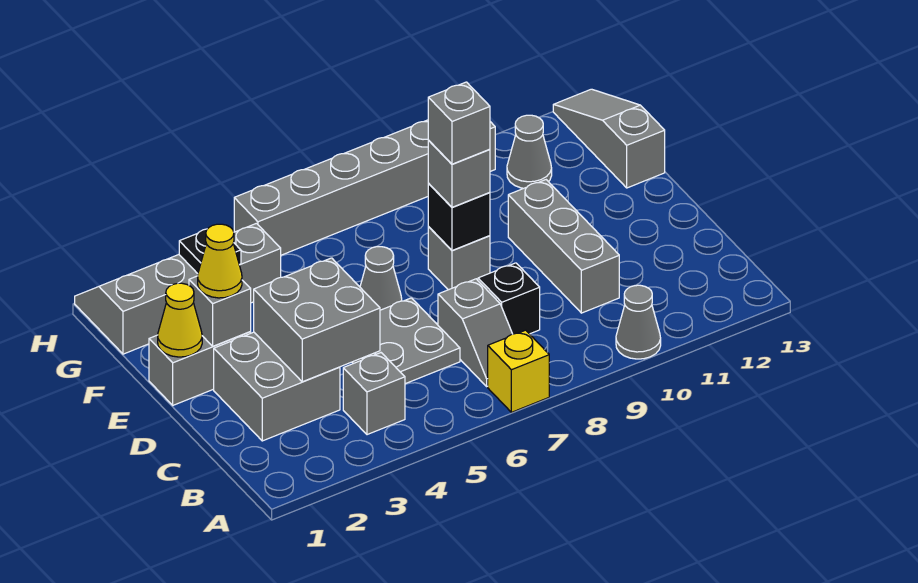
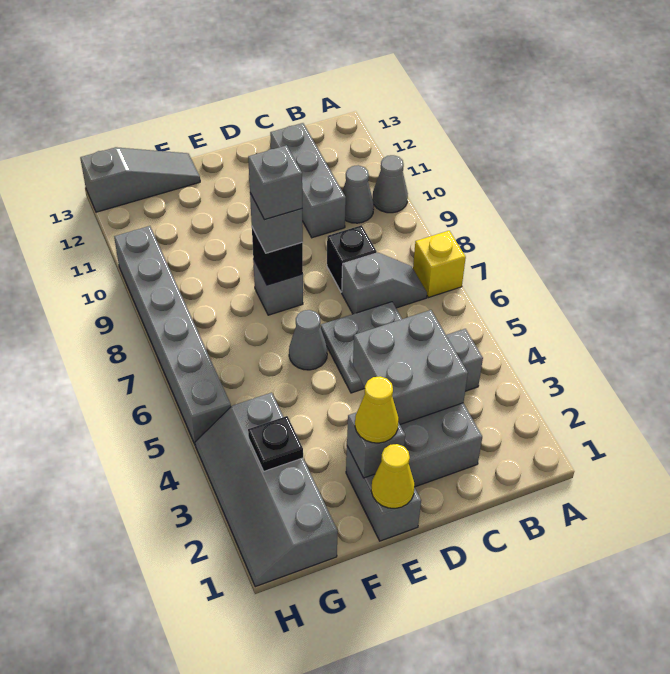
grey 1x3 brick [508,180,619,313] -> grey 1x3 brick turned to [270,123,346,238]
grey 1x3 slope [553,89,665,188] -> grey 1x3 slope turned to [80,147,200,212]
grey 1x1 cone [507,115,552,188] -> grey 1x1 cone moved to [342,165,374,223]

